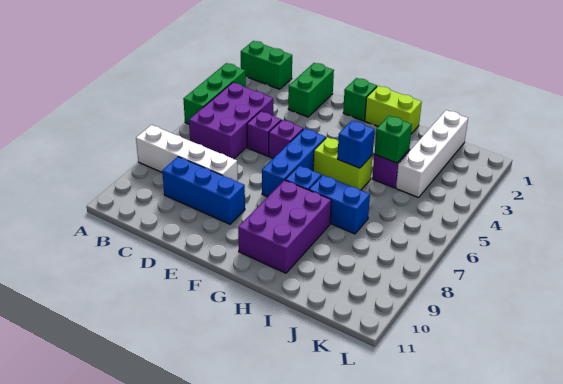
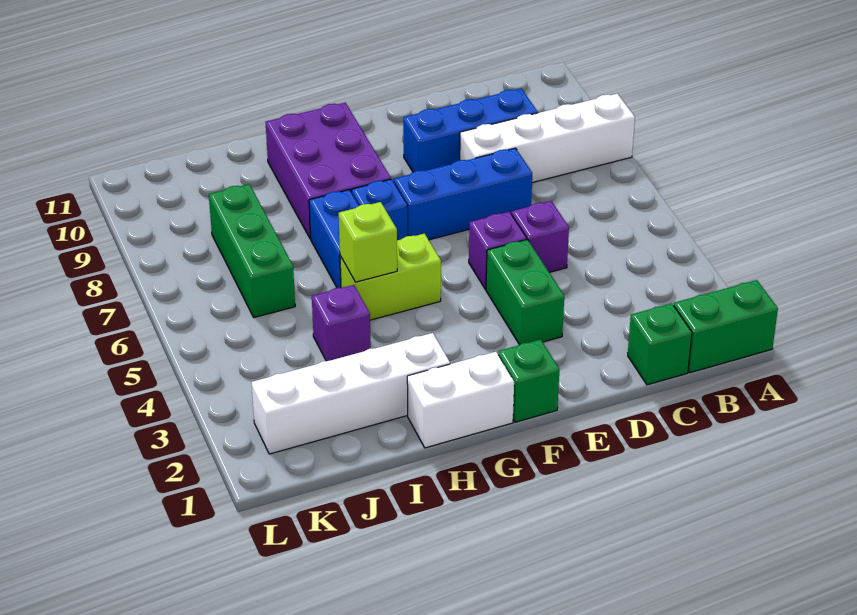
green 1x3 brick [183,63,246,124] -> green 1x3 brick moved to [209,184,295,317]
purple 2x3 brick [189,83,273,159] -> none
green 1x2 brick [288,63,334,117] -> green 1x2 brick moved to [486,239,564,345]
blue 1x3 brick [262,128,326,197] -> blue 1x3 brick turned to [394,148,532,240]
lime 1x2 brick [365,86,422,134] -> white 1x2 brick [407,352,514,448]
blue 1x1 brick [337,121,375,168] -> lime 1x1 brick [339,202,397,282]
blue 1x2 brick [309,175,370,234] -> blue 1x2 brick turned to [309,190,359,288]
green 1x1 brick [374,116,412,163] -> green 1x1 brick moved to [628,303,692,385]
white 1x4 brick [396,110,468,198] -> white 1x4 brick turned to [251,333,450,454]

